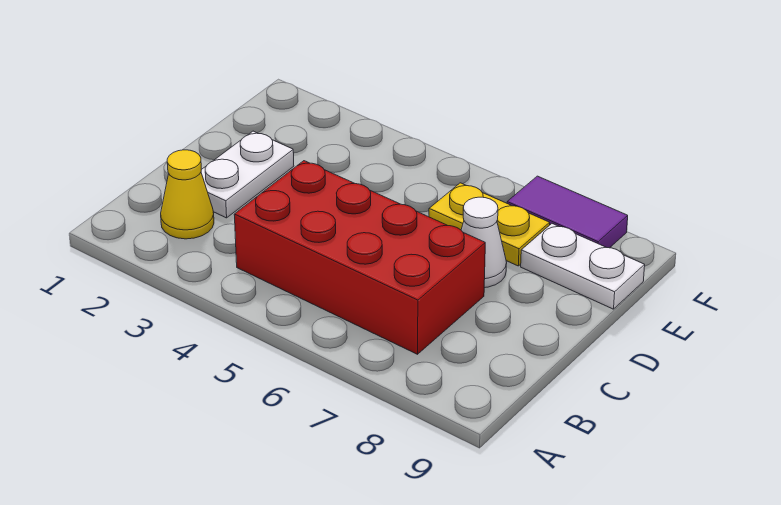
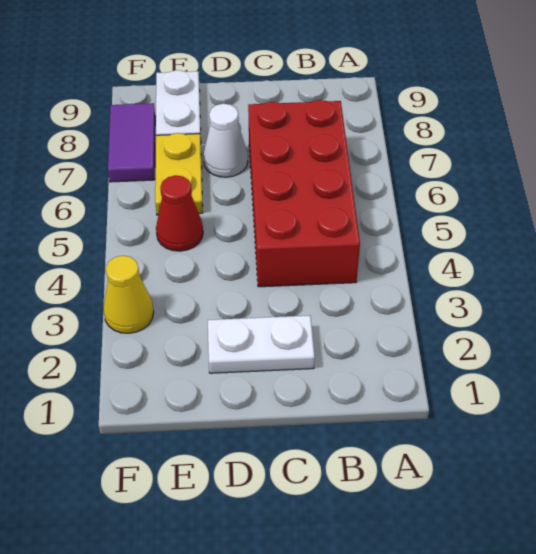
yellow 1x1 cone [161,150,214,239] -> yellow 1x1 cone moved to [103,256,154,333]
none -> red 1x1 cone [156,175,203,251]

